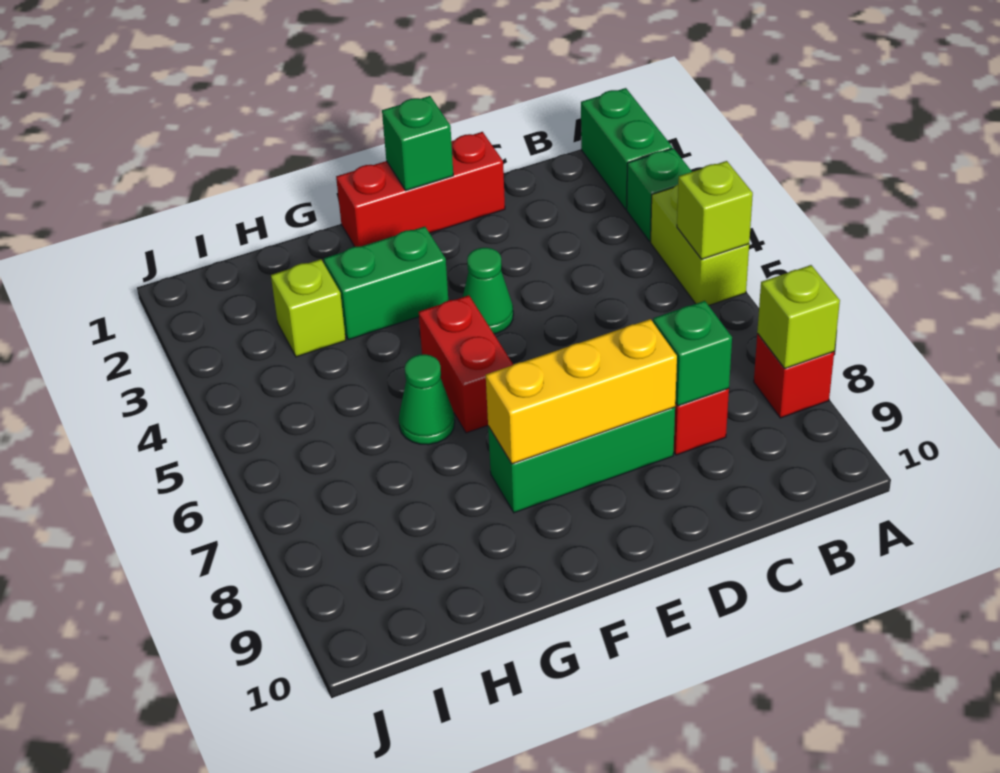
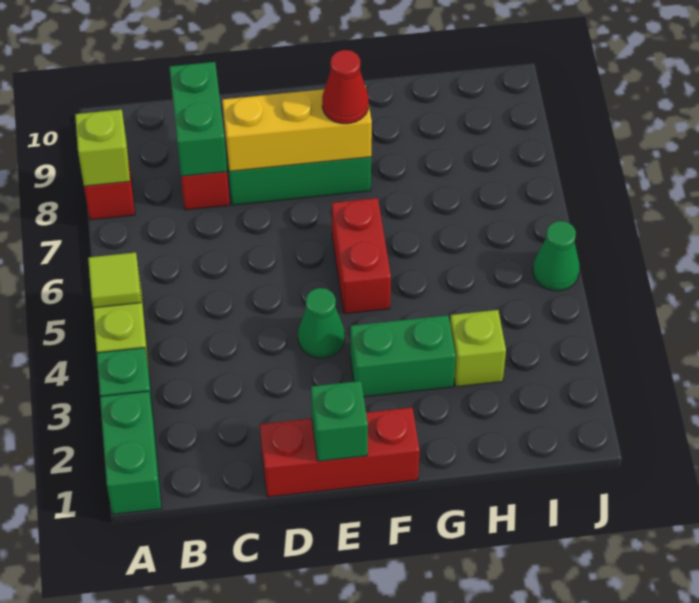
lime 1x1 brick [677,161,753,259] -> lime 1x1 tile [88,252,141,308]
green 1x1 brick [653,301,732,406] -> green 1x2 brick [169,62,227,176]
none -> red 1x1 cone [322,50,369,124]
green 1x1 cone [399,354,455,445] -> green 1x1 cone moved to [533,221,580,291]

